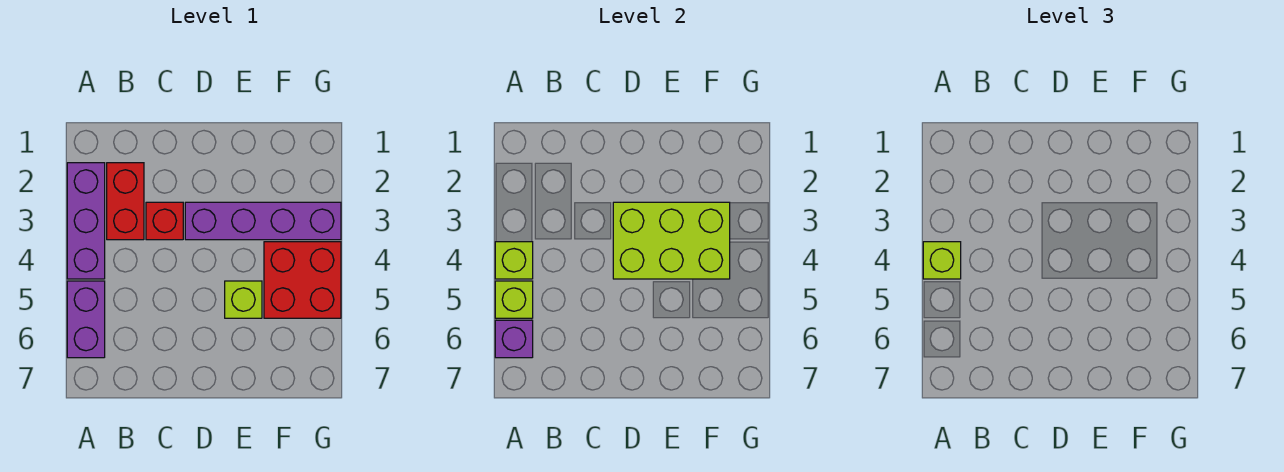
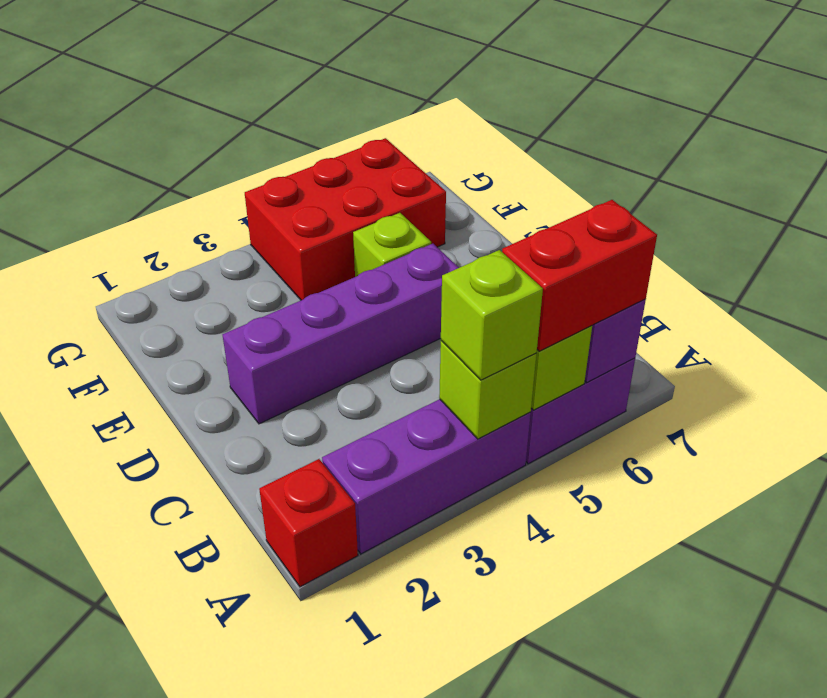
red 1x2 brick [107,163,144,240] -> red 1x2 brick moved to [502,200,657,351]
red 1x1 brick [146,202,183,240] -> red 1x1 brick moved to [259,459,358,587]
purple 1x4 brick [185,202,341,240] -> purple 1x4 brick turned to [223,244,459,424]
lime 2x3 brick [613,202,730,279] -> none
red 2x2 brick [264,242,341,318] -> red 2x3 brick [245,138,446,300]

